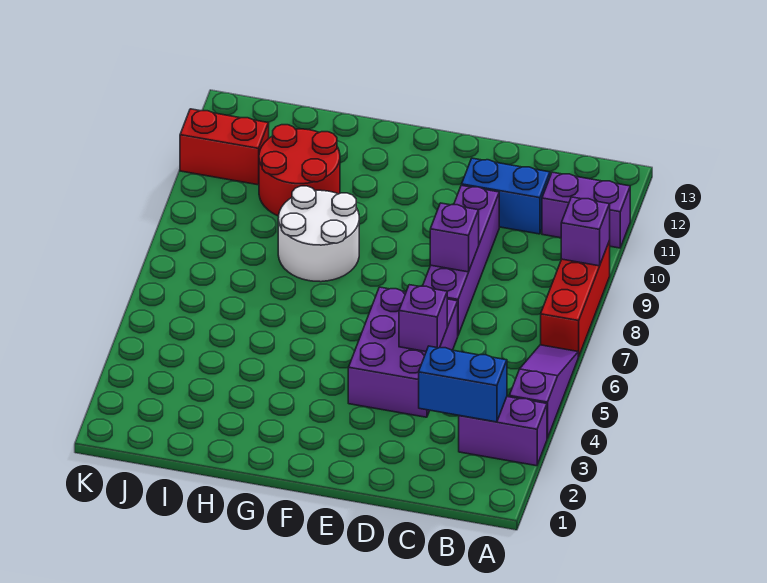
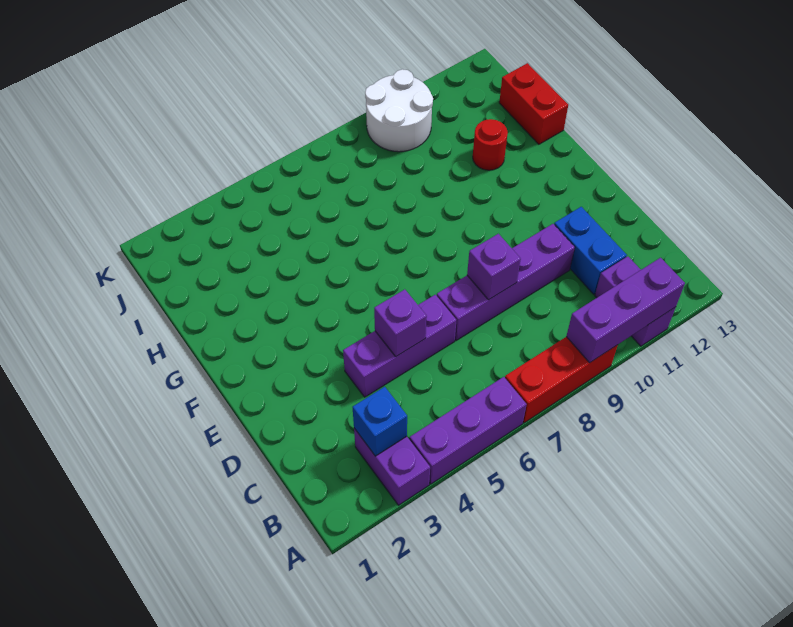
purple 1x3 slope [509,345,578,438] -> purple 1x3 brick [410,377,527,484]
purple 1x1 brick [561,197,610,266] -> purple 1x3 brick [566,258,685,363]
blue 1x2 brick [419,346,507,422] -> blue 1x1 brick [353,387,407,456]
purple 2x3 brick [348,287,458,417] -> purple 1x3 brick [343,295,456,397]
white 2x2 round brick [278,186,359,282] -> white 2x2 round brick moved to [365,69,433,152]
red 2x2 round brick [259,125,340,216] -> red 1x1 round brick [473,119,508,170]
red 1x2 brick [180,109,269,185] -> red 1x2 brick moved to [499,63,568,144]

